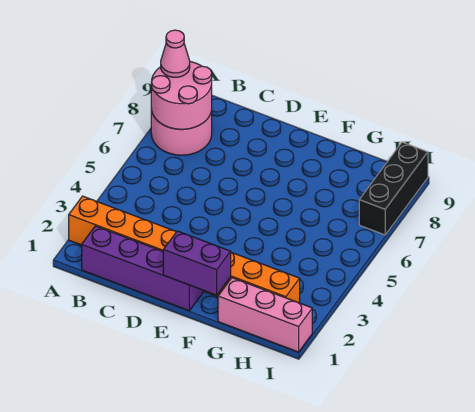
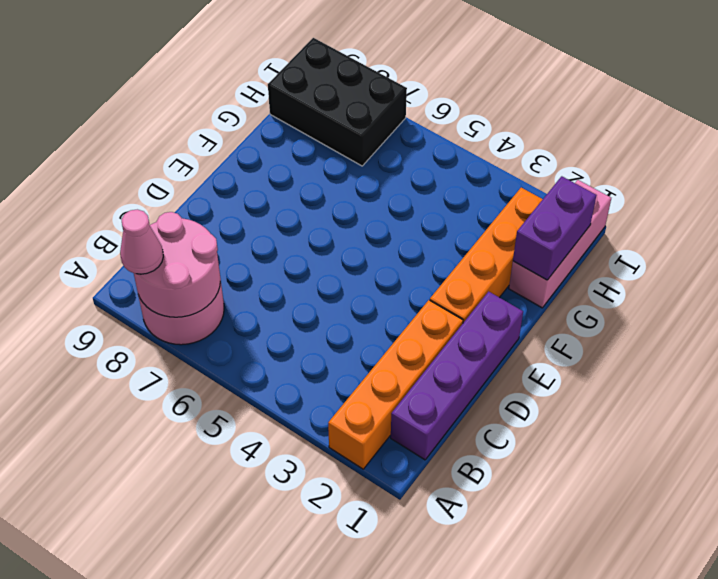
purple 1x2 brick [163,231,231,295] -> purple 1x2 brick moved to [513,176,596,280]
black 1x3 brick [359,142,428,235] -> black 2x3 brick [268,38,407,166]

